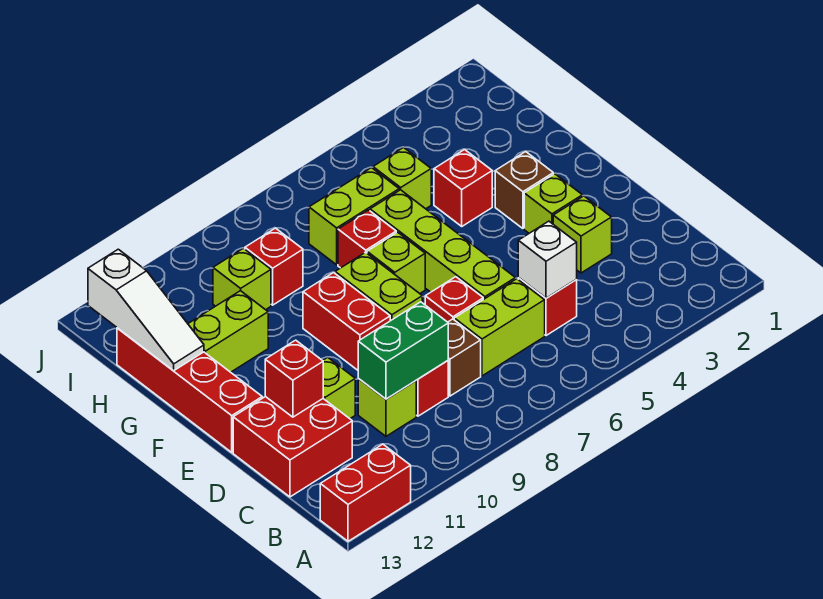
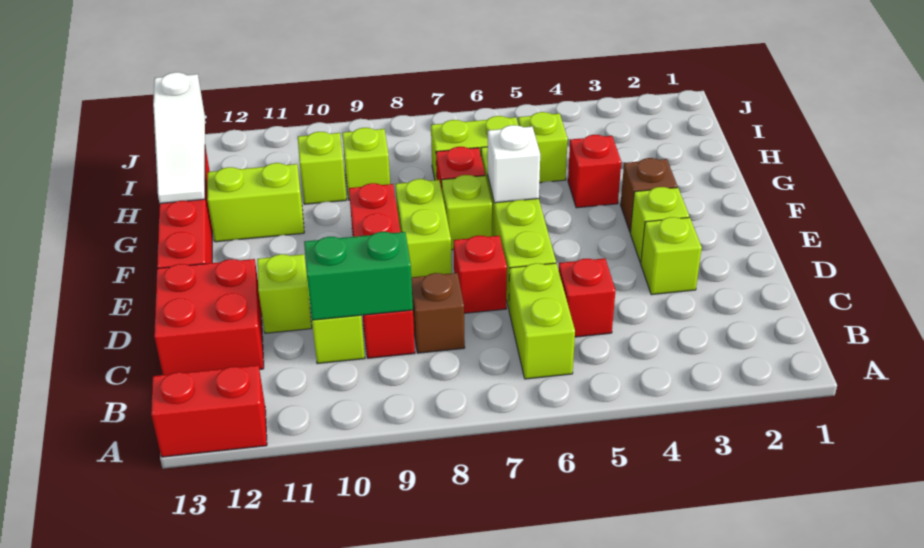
white 1x1 brick [518,221,577,298] -> white 1x1 brick moved to [488,125,540,203]
lime 1x2 brick [454,279,545,376] -> lime 1x2 brick turned to [509,263,575,379]
red 1x1 brick [265,340,323,417] -> none
red 1x1 brick [245,228,303,305] -> lime 1x1 brick [342,128,390,200]

